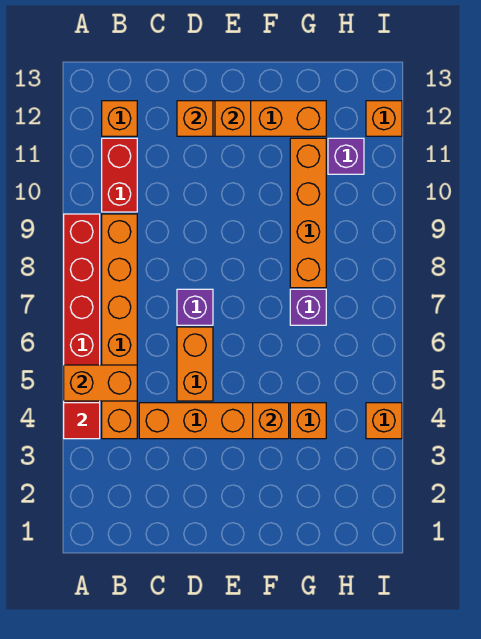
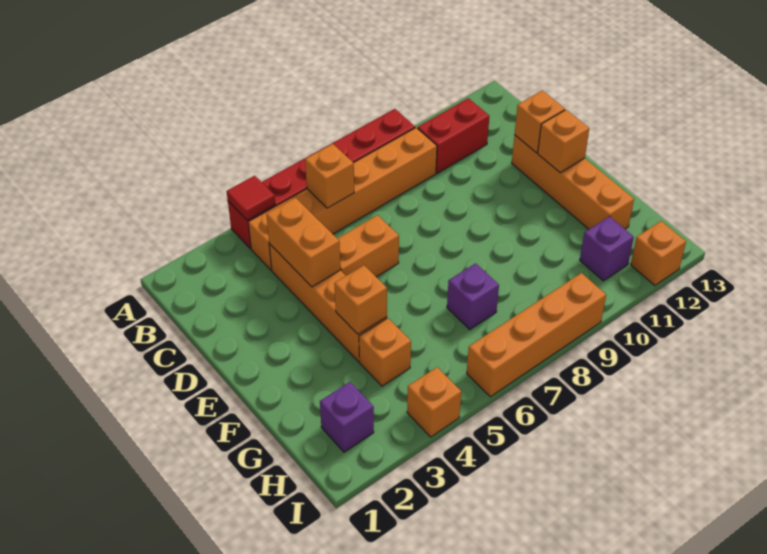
orange 1x2 brick [64,365,137,401] -> orange 1x2 brick moved to [266,198,341,287]
orange 1x1 brick [102,101,137,136] -> orange 1x1 brick moved to [305,144,354,208]
purple 1x1 brick [177,289,213,325] -> purple 1x1 brick moved to [320,382,374,452]
orange 1x4 brick [290,138,326,288] -> orange 1x4 brick moved to [467,273,606,397]

